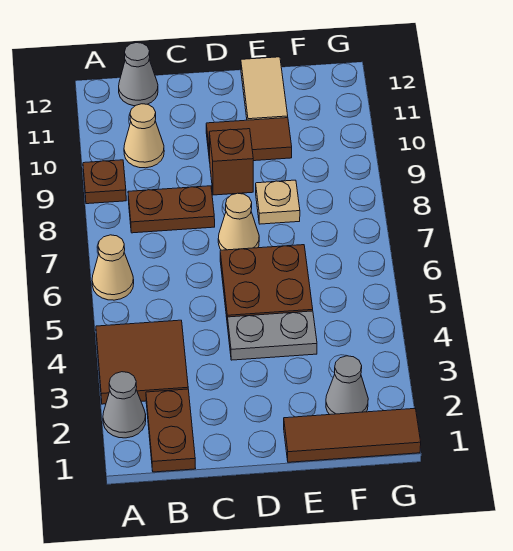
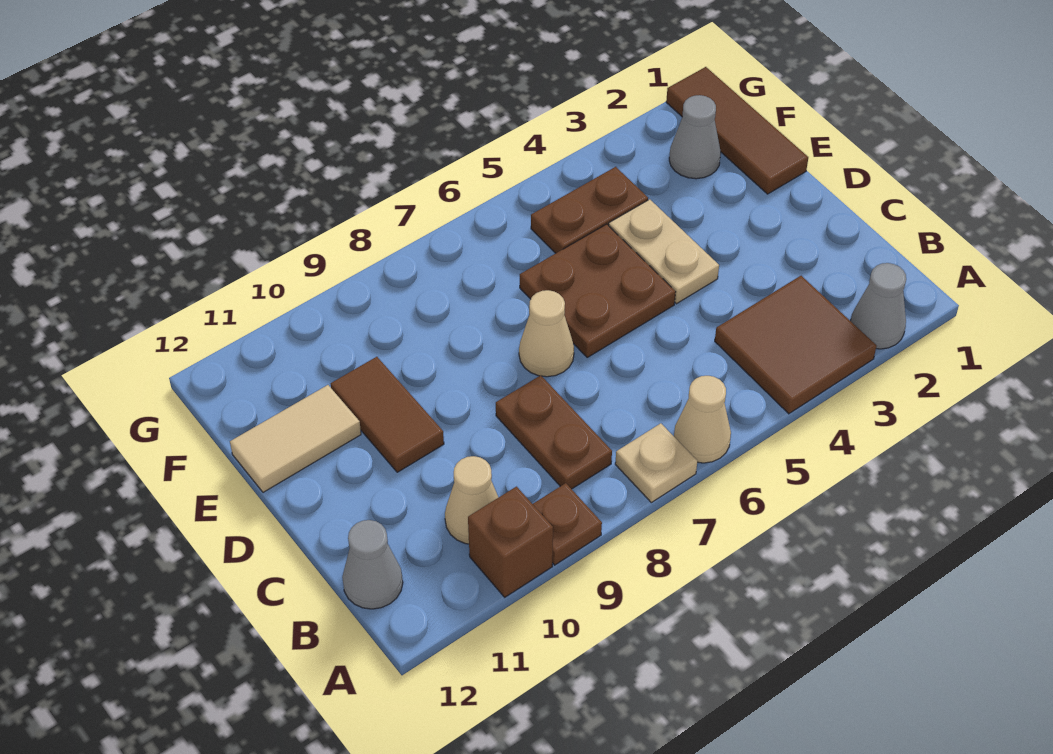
brown 1x2 plate [146,389,196,472] -> brown 1x2 plate moved to [531,167,648,253]
grey 1x2 plate [228,311,317,360] -> tan 1x2 plate [609,199,719,304]
brown 1x1 brick [209,129,253,195] -> brown 1x1 brick moved to [468,487,553,597]
tan 1x1 plate [256,180,300,224] -> tan 1x1 plate moved to [615,423,697,503]

